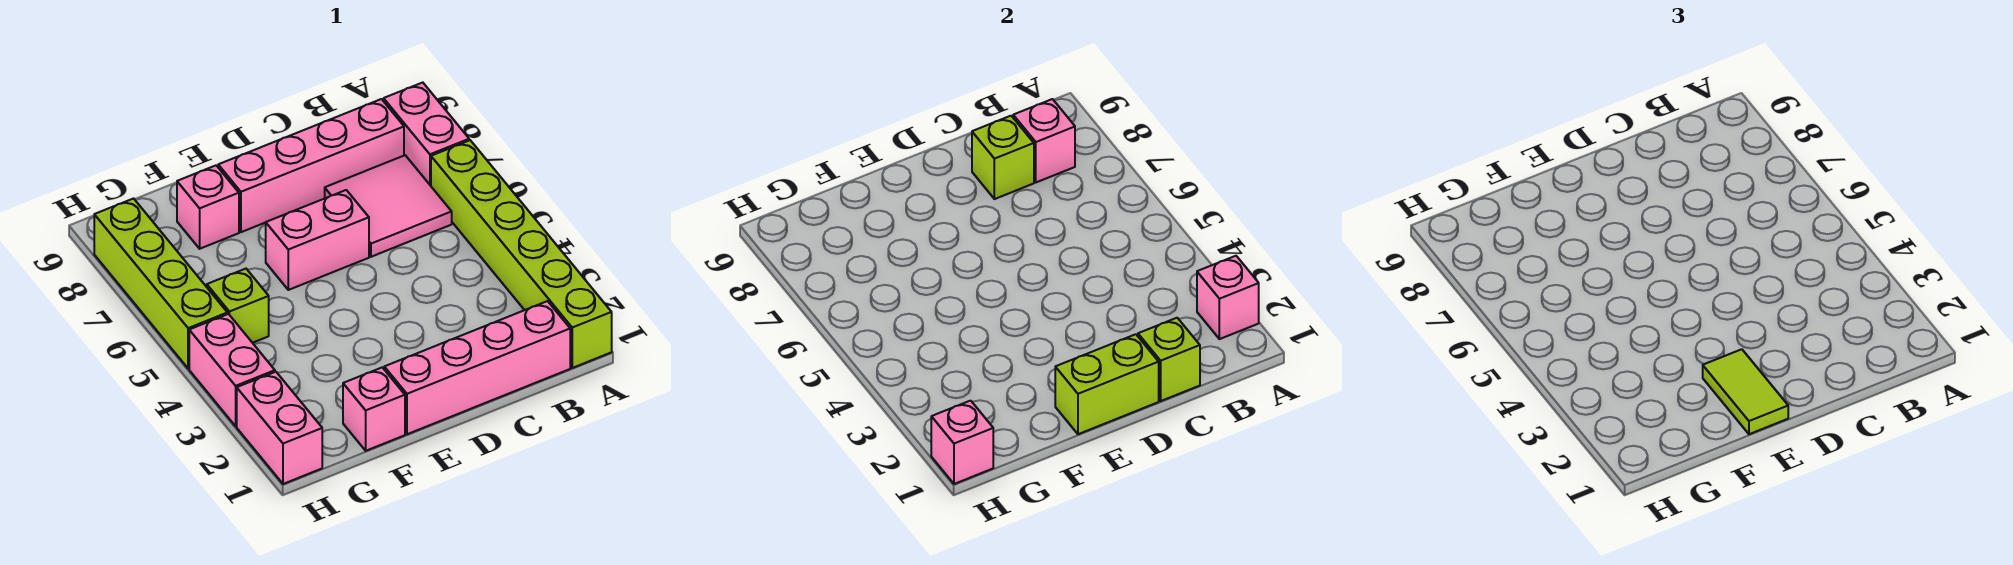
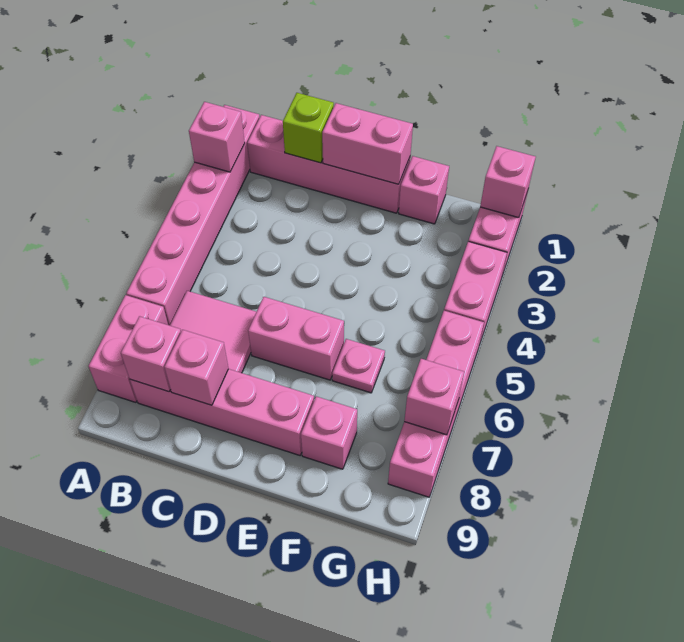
lime 1x6 brick [431,140,612,368] -> pink 1x6 brick [126,105,260,325]
lime 1x1 brick [972,116,1034,199] -> pink 1x1 brick [164,330,228,405]
lime 1x2 brick [1055,334,1159,434] -> pink 1x2 brick [322,103,413,184]
lime 1x2 tile [1703,349,1788,434] -> none
none -> pink 1x1 plate [332,339,385,393]
lime 1x1 brick [206,269,269,343] -> none
lime 1x4 brick [94,199,227,369] -> pink 1x4 brick [388,311,484,497]
none -> pink 1x1 brick [404,359,464,435]

